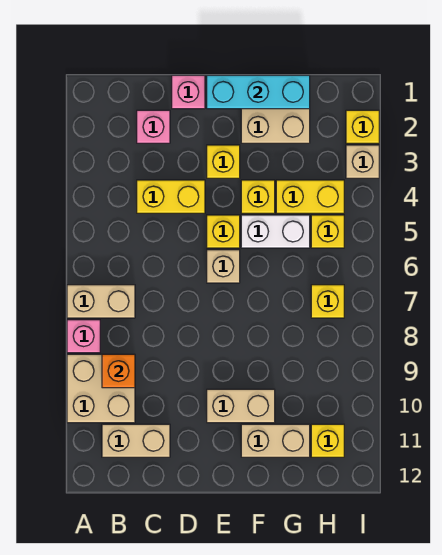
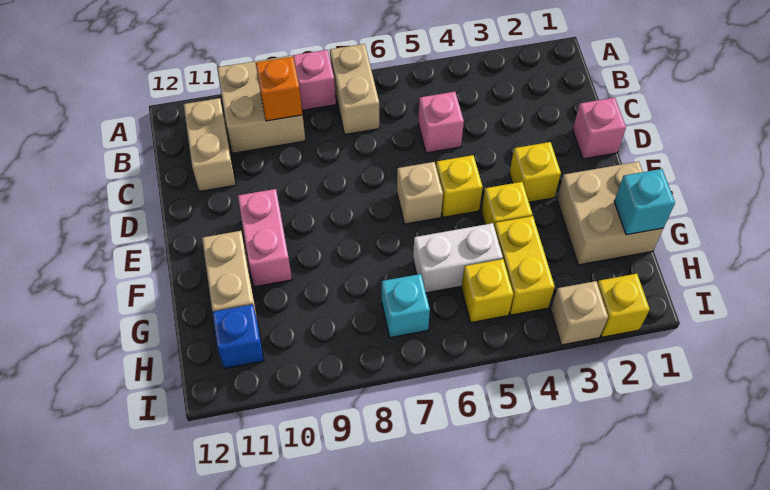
pink 1x1 brick [137,110,170,143] -> pink 1x1 brick moved to [418,92,464,153]
yellow 1x2 brick [137,180,205,213] -> none
cyan 1x3 brick [207,75,310,109] -> cyan 1x1 brick [614,169,675,235]
tan 1x2 brick [207,389,275,423] -> pink 1x2 brick [238,189,292,287]
white 1x2 brick [241,215,310,248] -> white 1x2 brick turned to [413,223,503,293]
yellow 1x1 brick [311,285,344,318] -> cyan 1x1 brick [382,274,430,338]
yellow 1x1 brick [311,424,344,457] -> blue 1x1 brick [212,304,264,368]

